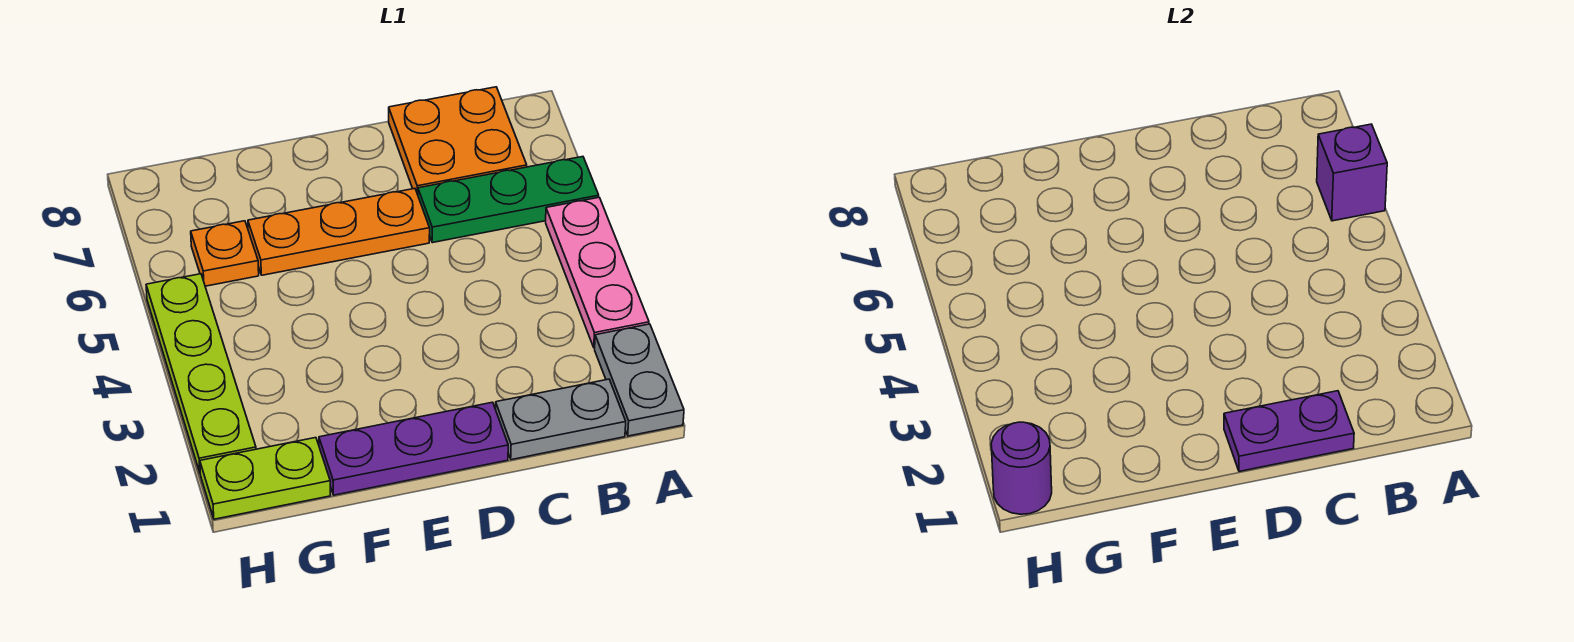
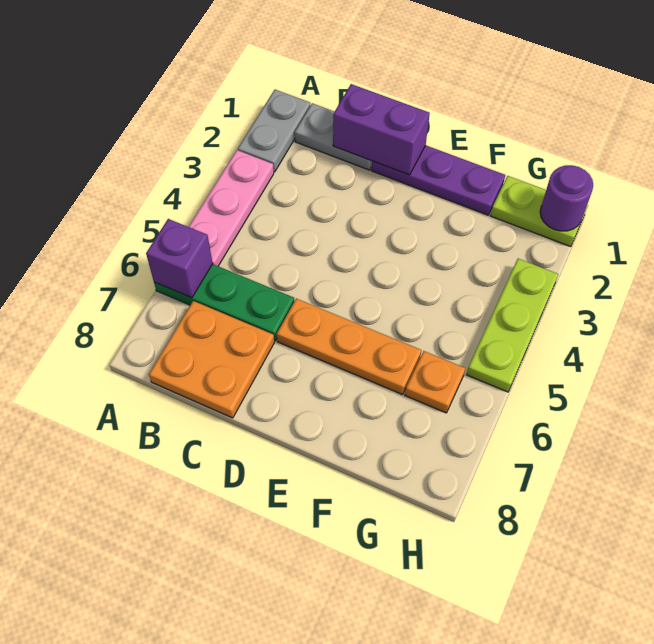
purple 1x2 plate [1224,391,1354,471] -> purple 1x2 brick [333,84,430,175]
lime 1x4 plate [146,274,256,472] -> lime 1x3 plate [467,259,558,392]

